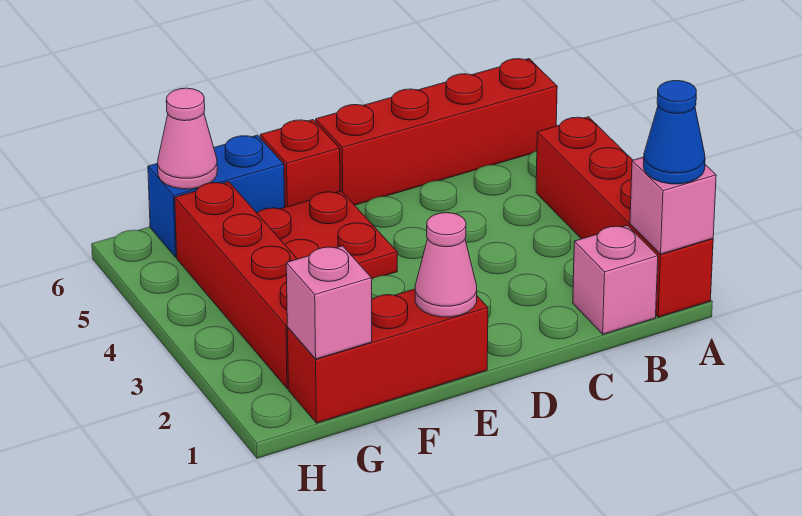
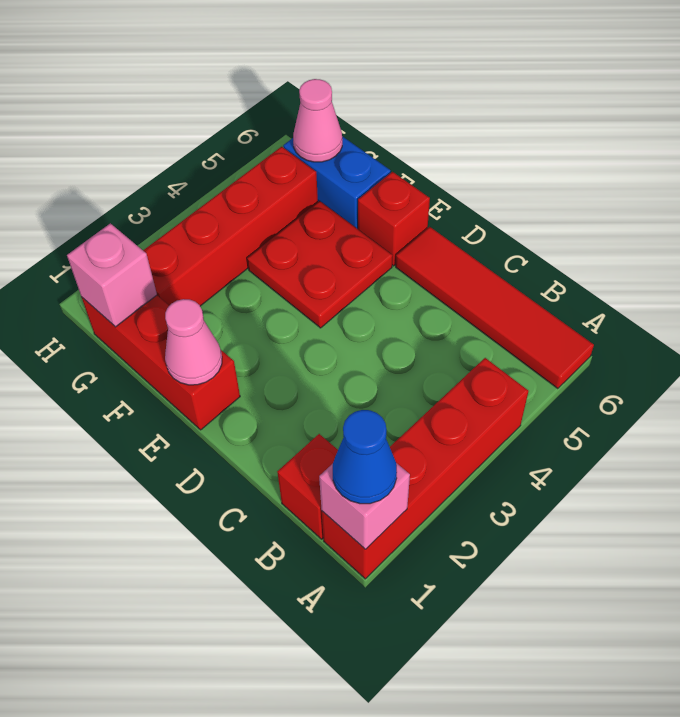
red 1x4 brick [316,59,557,205] -> red 1x4 tile [396,227,594,389]
pink 1x1 brick [573,225,658,334] -> red 1x1 brick [277,434,338,539]

